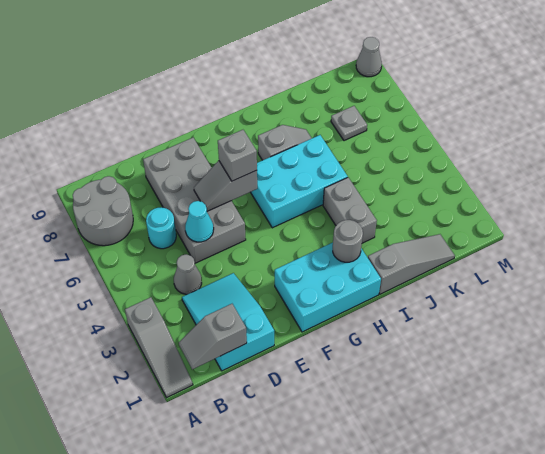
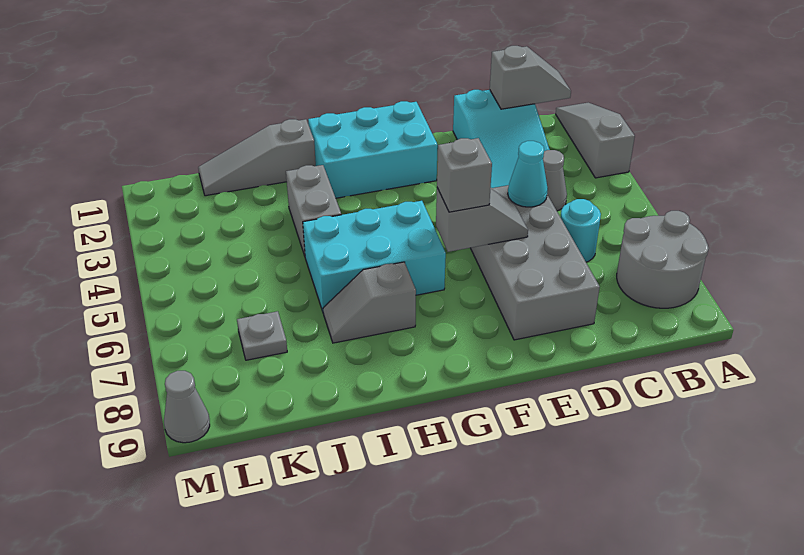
grey 1x1 round brick [333,220,363,262] -> none

